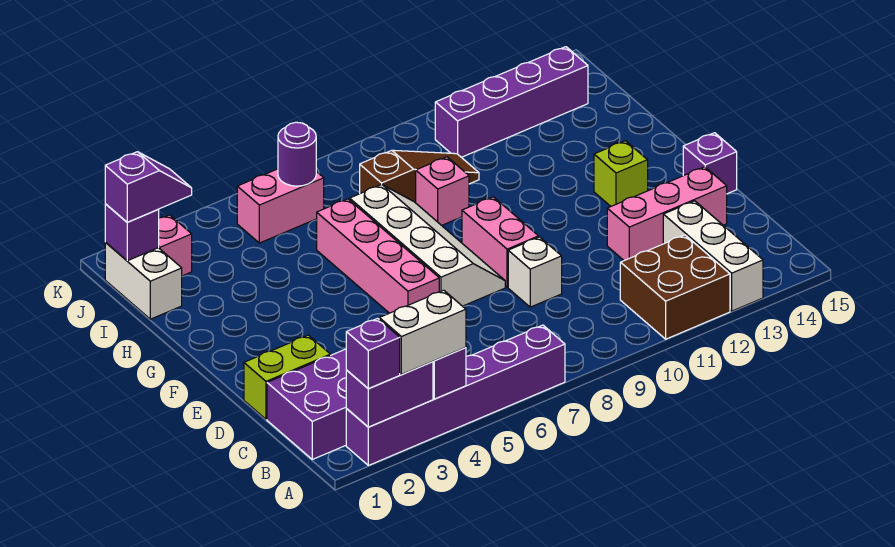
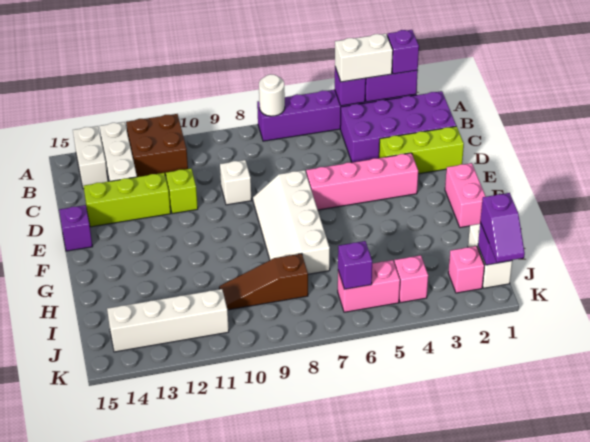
none -> white 1x1 round brick [259,74,285,116]
none -> white 1x2 brick [73,126,108,189]
lime 1x2 brick [244,335,330,419] -> lime 1x3 brick [379,126,464,174]
pink 1x3 brick [607,167,727,261] -> lime 1x3 brick [84,173,171,227]
pink 1x4 brick [317,199,439,313] -> pink 1x4 brick turned to [306,153,418,210]
pink 1x2 brick [462,197,539,287] -> pink 1x2 brick moved to [445,163,486,228]
lime 1x1 brick [594,141,648,206] -> lime 1x1 brick moved to [166,169,198,214]
pink 1x1 brick [416,157,469,225] -> pink 1x1 brick moved to [394,255,428,303]
purple 1x2 slope [105,152,192,222] -> purple 1x2 slope turned to [480,193,525,262]
purple 1x1 round brick [278,122,316,186] -> purple 1x1 brick [338,241,372,289]
purple 1x4 brick [435,47,588,157] -> white 1x4 brick [107,289,229,352]

